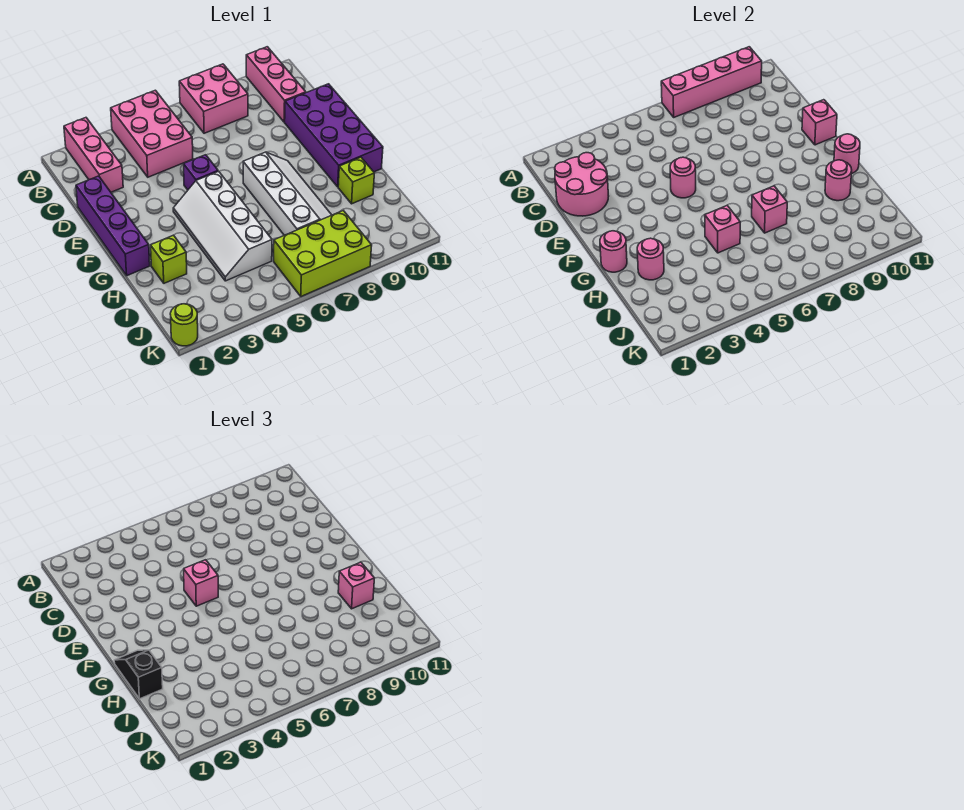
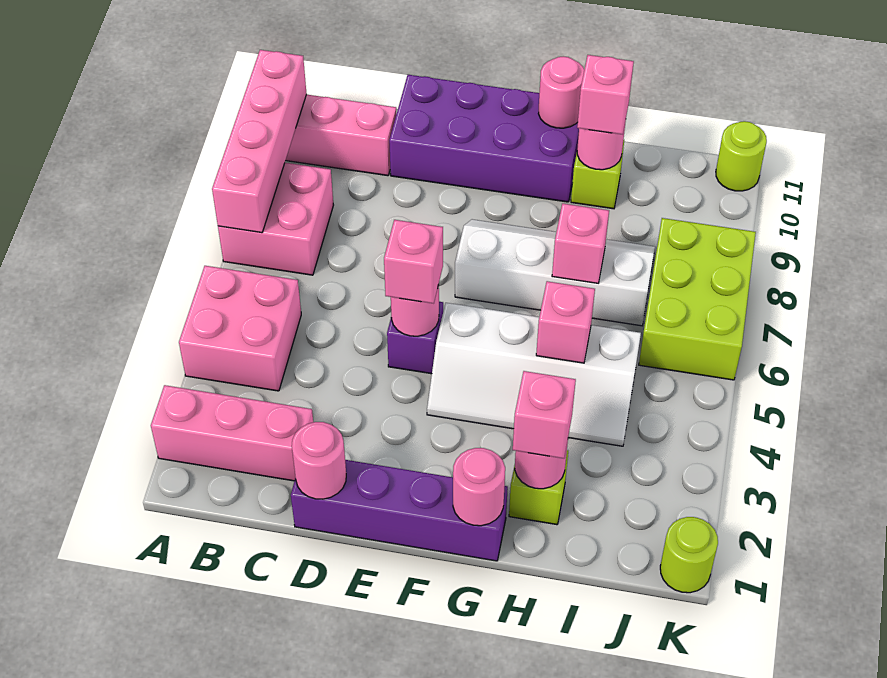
pink 2x3 brick [111,90,193,177] -> pink 2x2 brick [179,266,301,391]
pink 2x2 round brick [555,153,609,216] -> pink 1x1 round brick [292,422,346,499]
pink 1x1 brick [802,100,837,145] -> pink 1x1 brick moved to [513,371,576,458]
black 1x2 slope [114,650,163,699] -> none
none -> lime 1x1 round brick [716,121,767,191]

